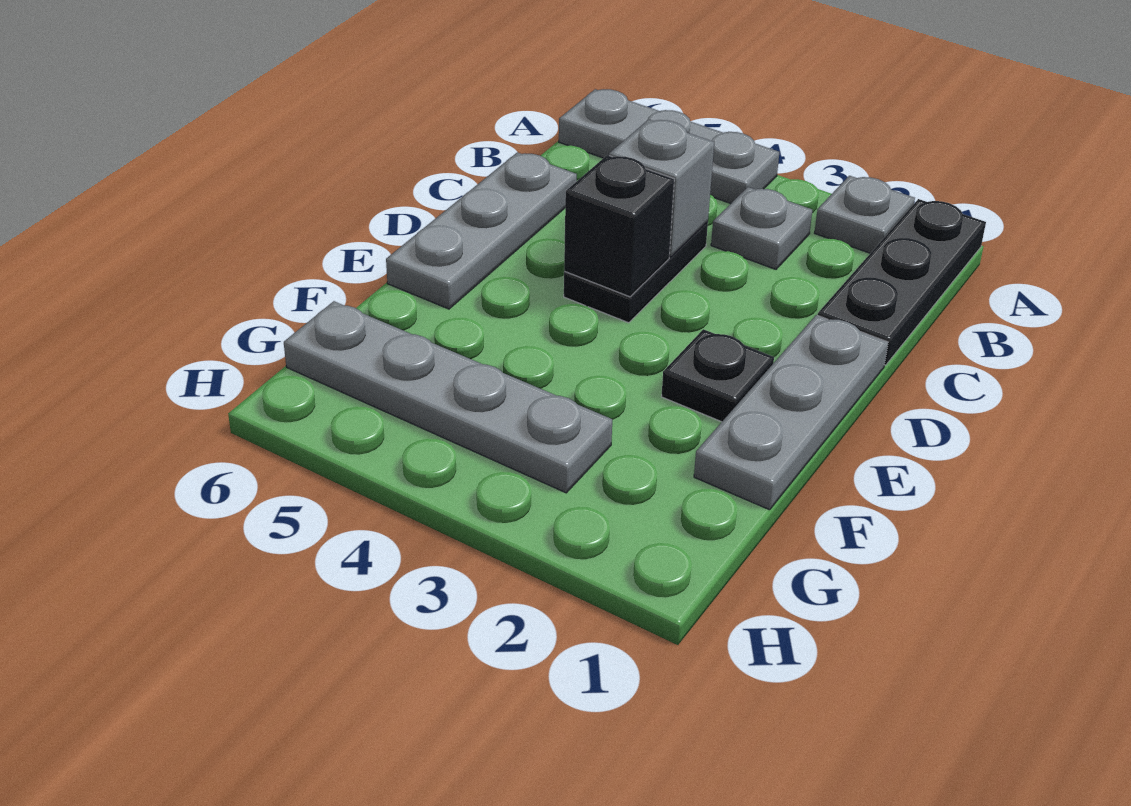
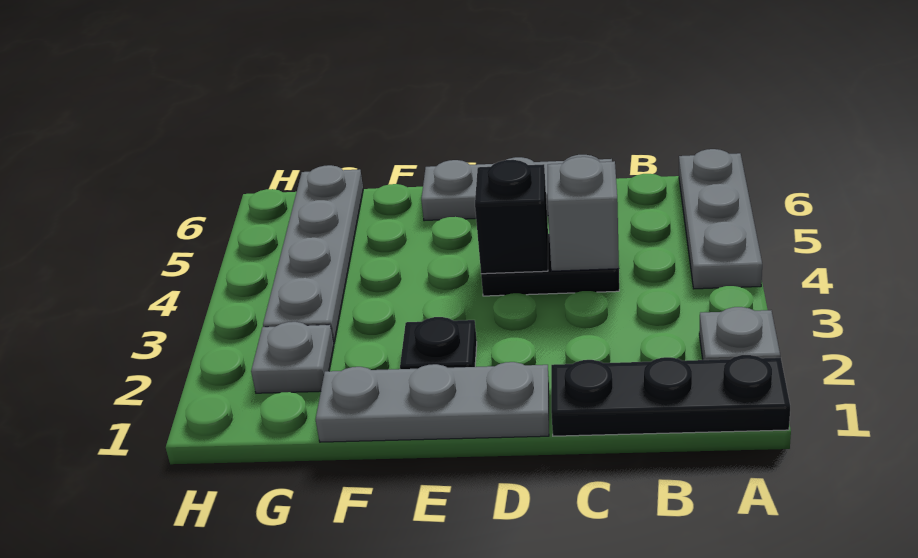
grey 1x1 plate [711,187,812,269] -> grey 1x1 plate moved to [251,322,334,393]

